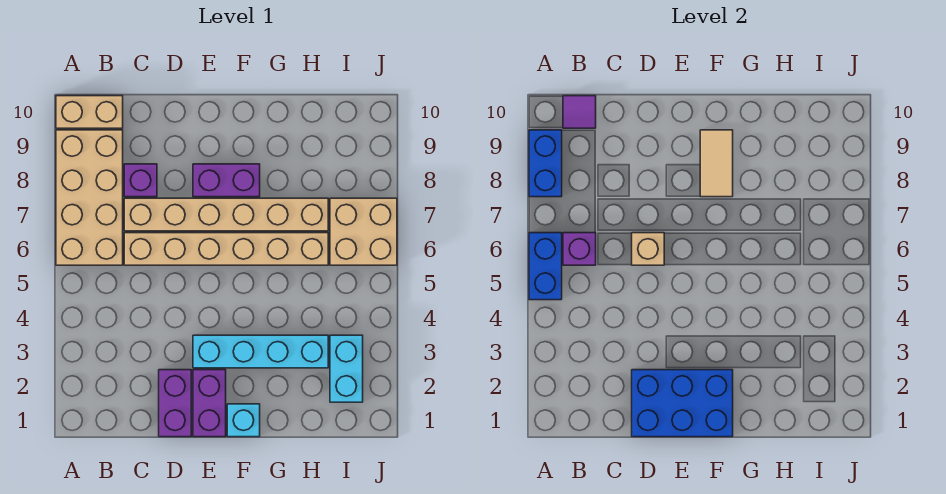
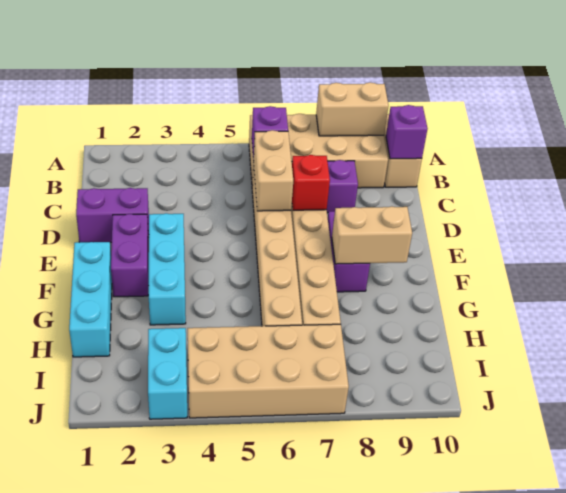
blue 1x2 brick [529,233,562,300] -> none
blue 1x2 brick [529,130,562,197] -> tan 1x2 brick [316,82,389,136]
purple 1x1 tile [563,96,596,128] -> purple 1x1 brick [386,105,428,159]
blue 2x3 brick [632,370,733,437] -> none
tan 1x1 brick [632,233,664,265] -> tan 1x2 brick [253,130,293,211]
none -> red 1x1 brick [292,155,330,210]
purple 1x2 brick [193,370,226,437] -> purple 1x2 brick turned to [111,214,149,297]
cyan 1x4 brick [193,335,328,368] -> cyan 1x3 brick [149,213,186,325]
cyan 1x1 brick [227,404,260,437] -> cyan 1x3 brick [69,242,112,357]
tan 1x2 tile [700,130,733,197] -> tan 1x2 brick [332,206,412,264]
cyan 1x2 brick [330,335,363,402] -> cyan 1x2 brick turned to [148,328,187,419]
tan 2x2 brick [330,198,397,265] -> tan 2x4 brick [188,324,349,418]

